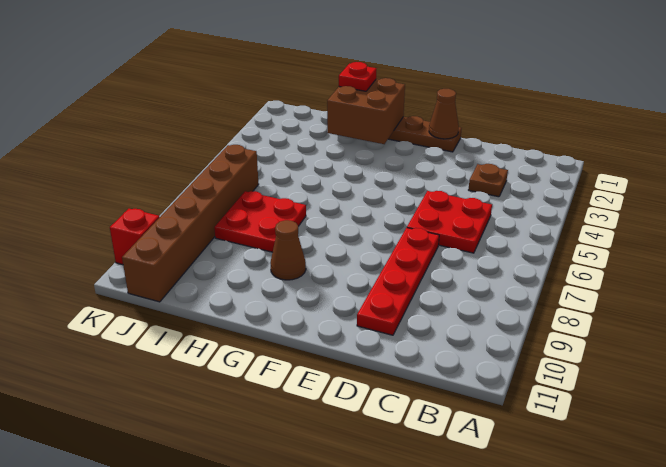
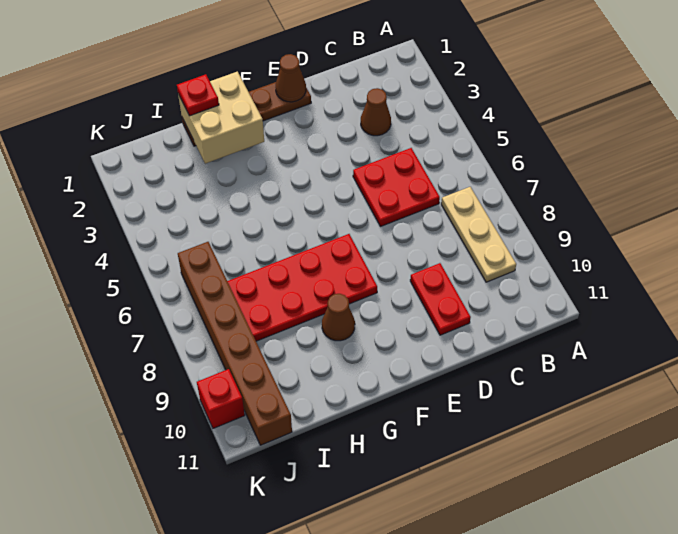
none -> tan 1x3 plate [441,187,516,282]
brown 1x1 plate [469,164,508,197] -> brown 1x1 cone [361,88,391,136]
red 1x4 plate [357,228,439,335] -> red 1x2 plate [410,263,471,335]
brown 2x2 brick [327,78,405,144] -> tan 2x2 brick [178,72,264,164]
red 2x2 plate [214,191,306,252] -> red 2x4 plate [227,234,377,341]

